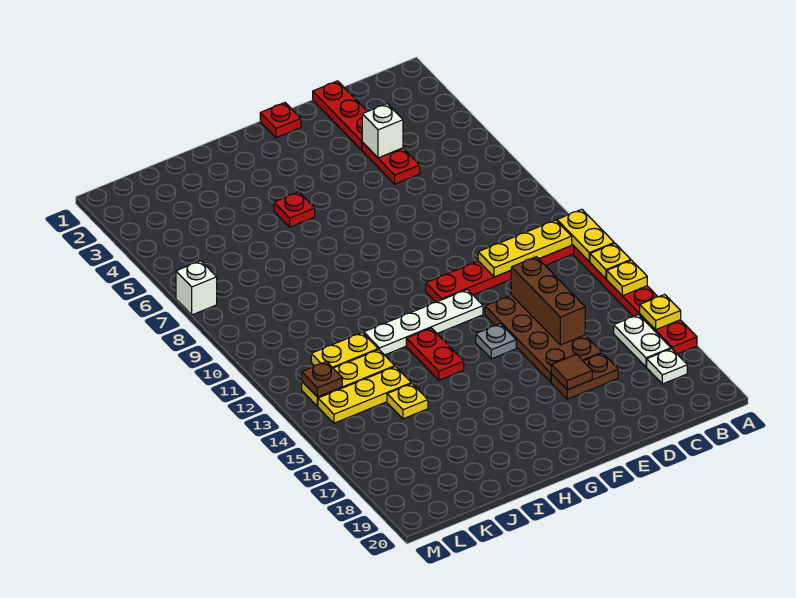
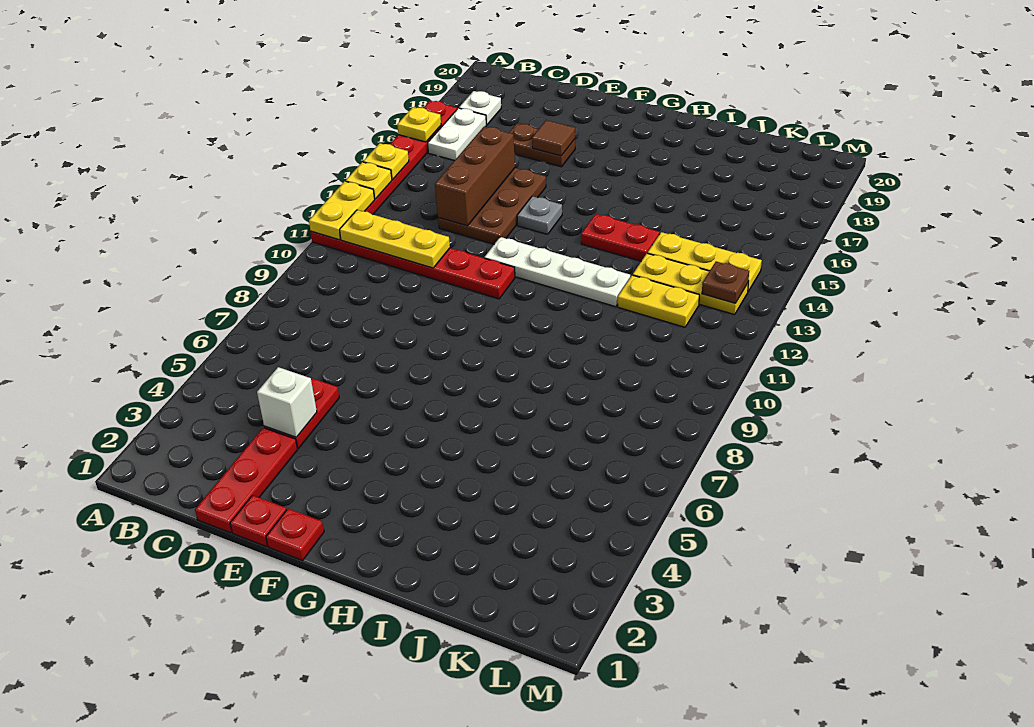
brown 2x4 plate [485,295,602,382] -> brown 2x3 plate [438,168,546,244]
red 1x1 plate [274,192,315,227] -> red 1x1 plate moved to [230,495,286,546]
red 1x2 plate [406,328,464,380] -> red 1x2 plate turned to [581,214,660,261]
yellow 1x1 plate [387,384,428,419] -> none
white 1x1 brick [176,261,217,315] -> none

